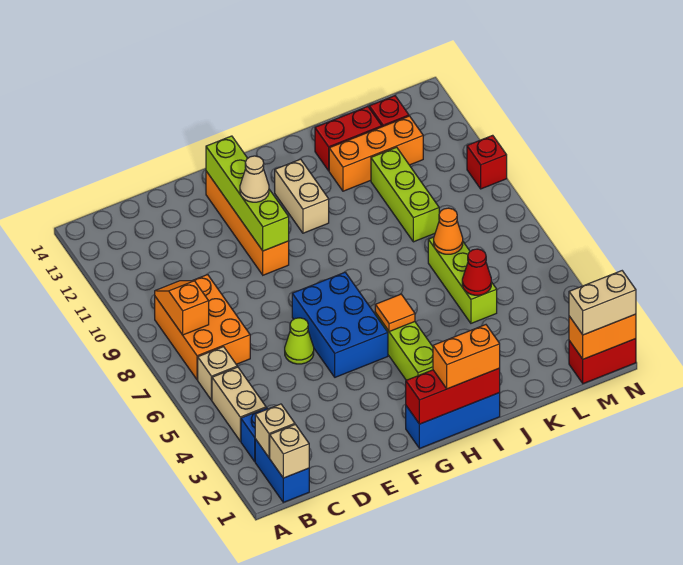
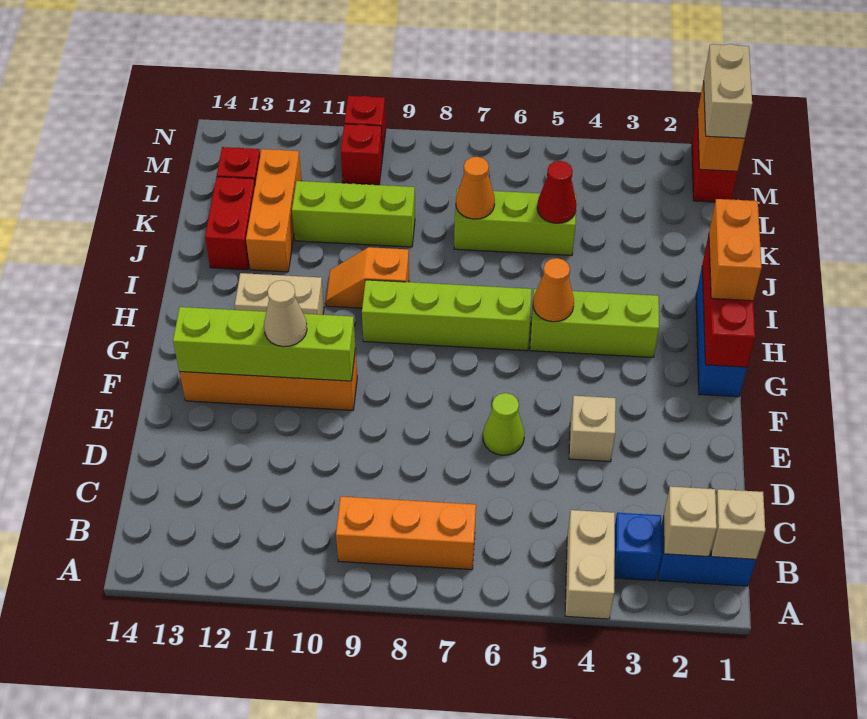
tan 1x2 brick [212,367,266,441] -> tan 1x2 brick turned to [565,510,615,619]
tan 1x1 brick [198,347,237,400] -> tan 1x1 brick moved to [569,396,616,462]
orange 2x3 brick [155,275,250,380] -> orange 1x3 brick [336,497,476,570]
orange 1x2 slope [155,281,209,335] -> orange 1x2 slope moved to [326,247,409,308]
blue 2x3 brick [292,272,388,377] -> none
orange 1x1 tile [375,294,415,332] -> orange 1x1 cone [533,258,574,322]
none -> lime 1x4 brick [362,280,532,351]
none -> red 1x1 brick [341,124,383,185]

